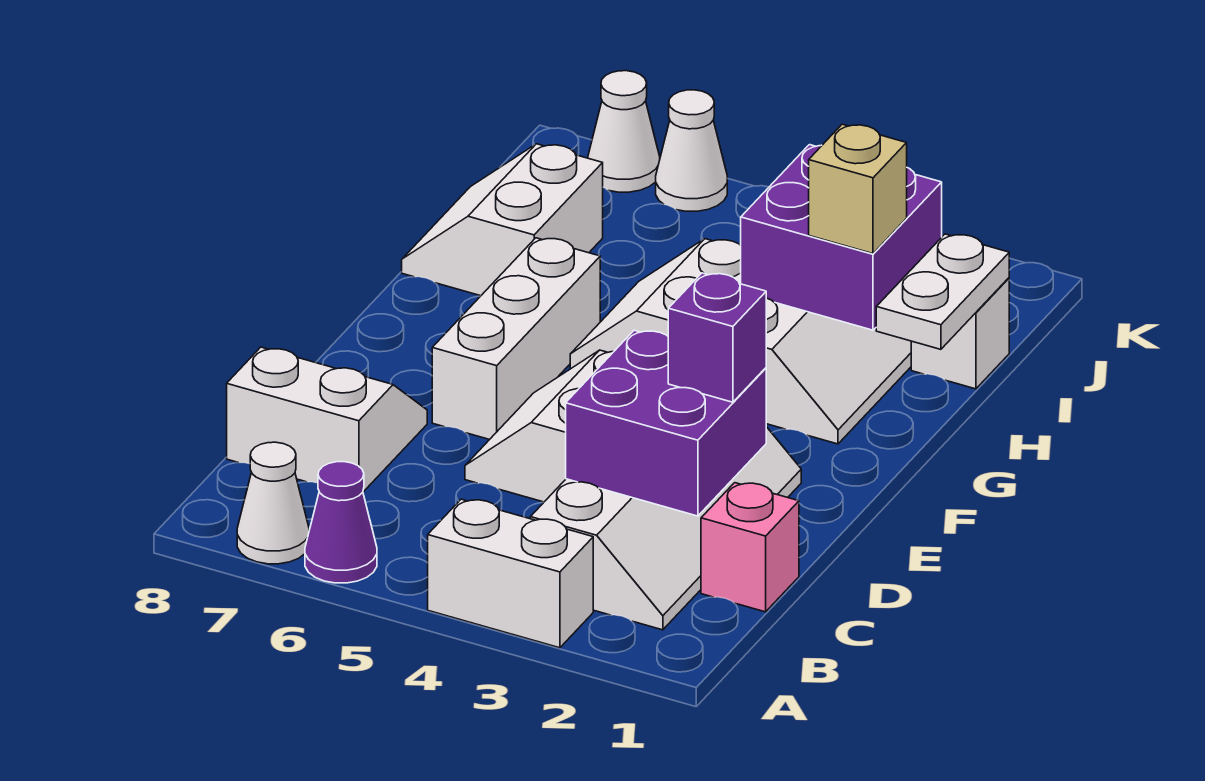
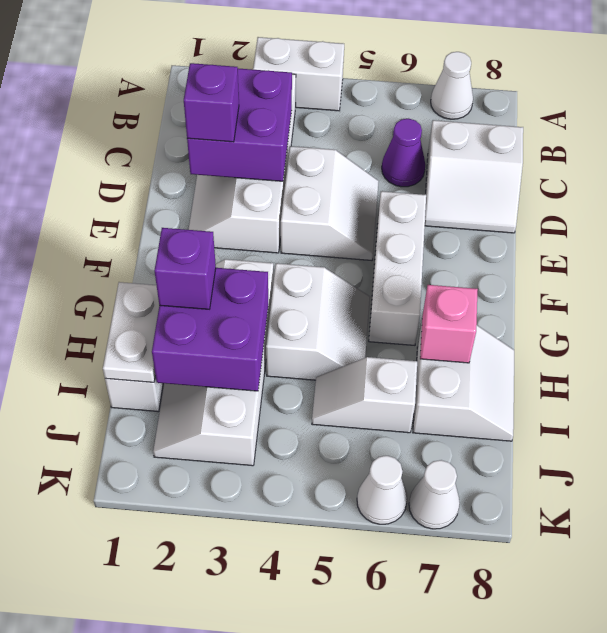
purple 1x1 cone [305,462,377,583] -> purple 1x1 cone moved to [382,118,425,187]
pink 1x1 brick [701,483,799,612] -> pink 1x1 brick moved to [420,285,478,363]
tan 1x1 brick [809,124,907,254] -> purple 1x1 brick [155,228,216,309]
none -> white 1x2 slope [312,357,417,433]

